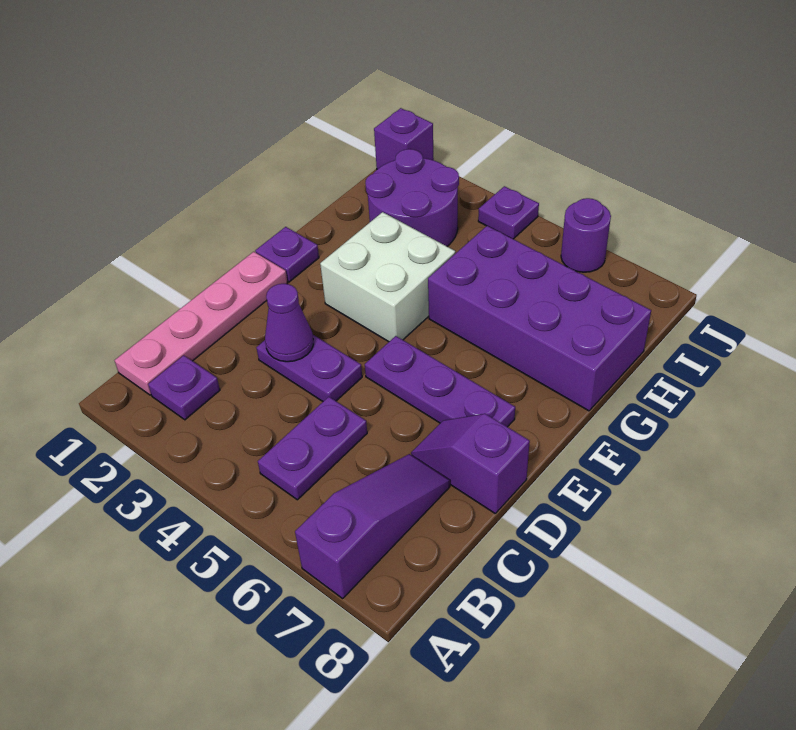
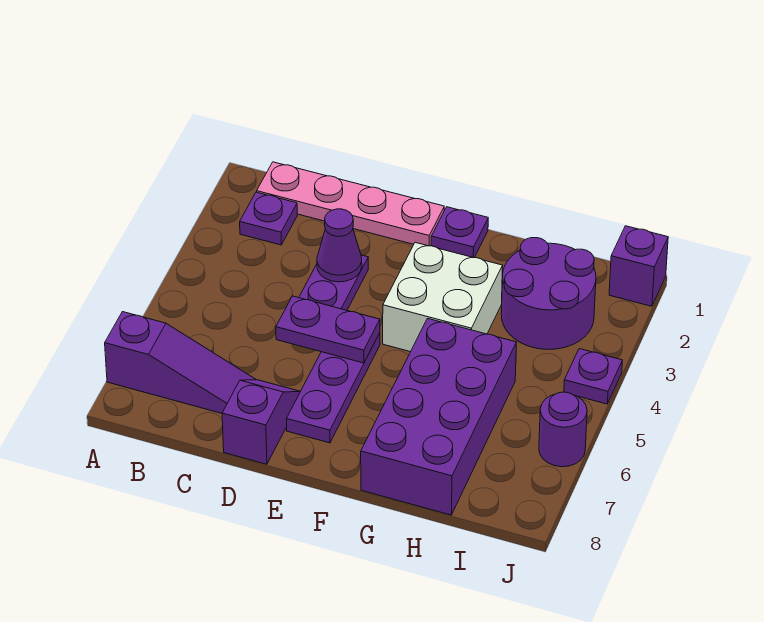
purple 1x2 plate [258,397,367,500] -> purple 1x2 plate moved to [276,296,380,363]

